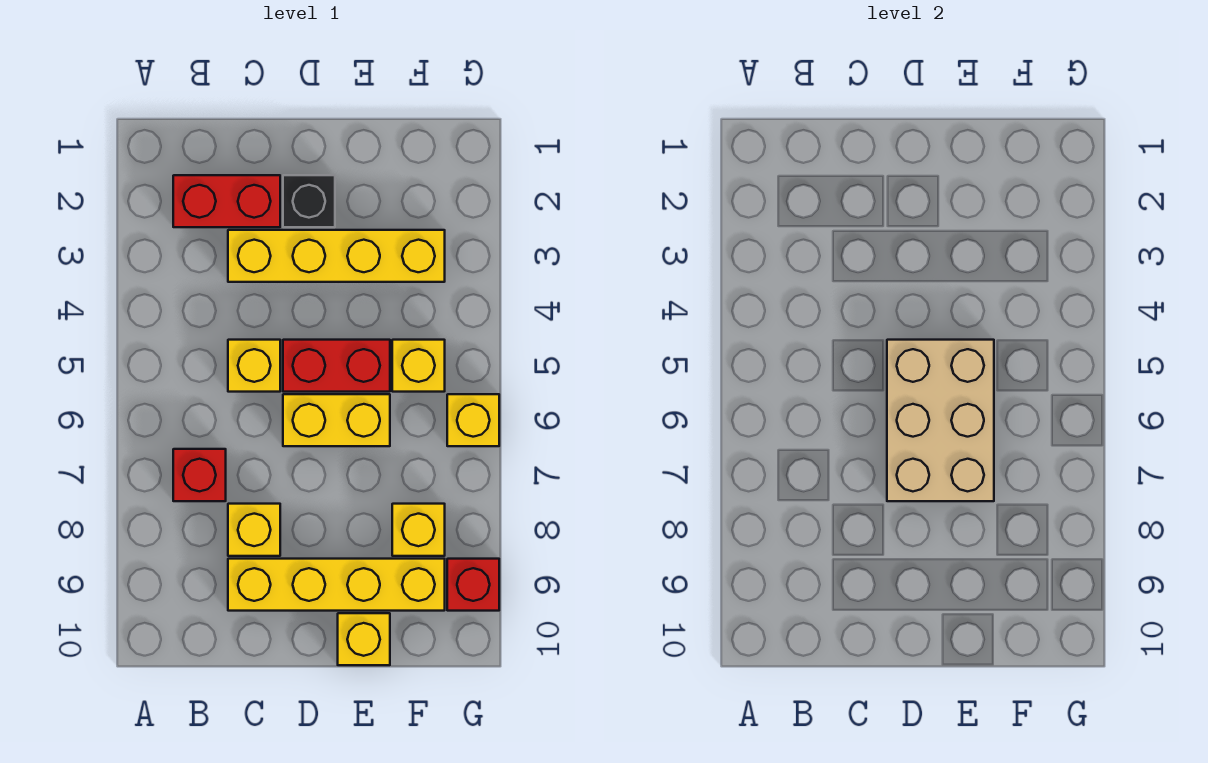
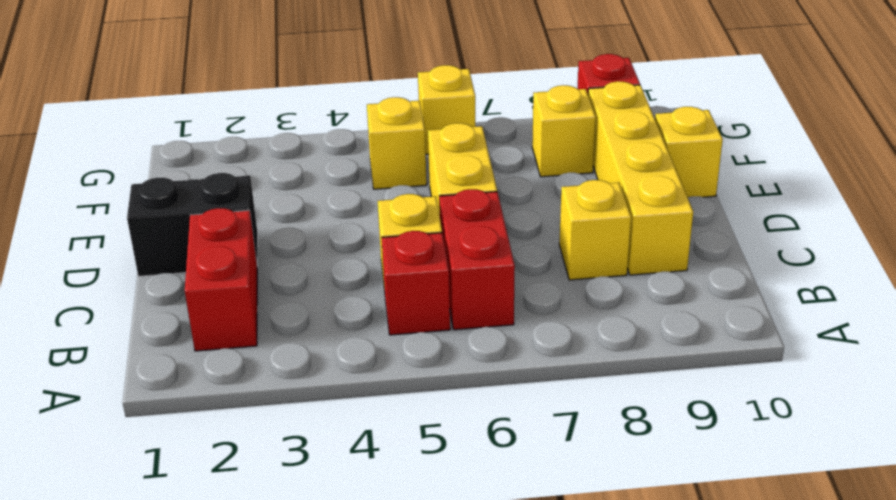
red 1x1 brick [173,449,226,501] -> red 1x1 brick moved to [382,231,450,335]
yellow 1x4 brick [228,230,445,282] -> none
black 1x1 brick [283,175,335,227] -> black 1x2 brick [127,173,258,276]
red 1x2 brick [283,340,390,392] -> red 1x2 brick moved to [439,189,515,330]
tan 2x3 brick [887,340,994,501] -> none

